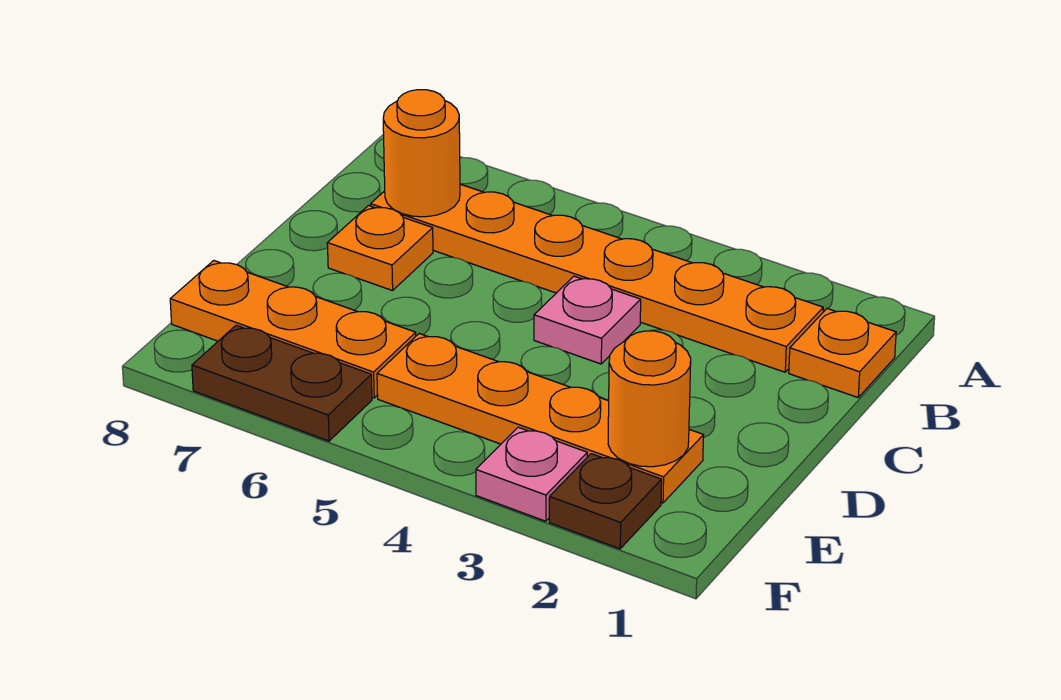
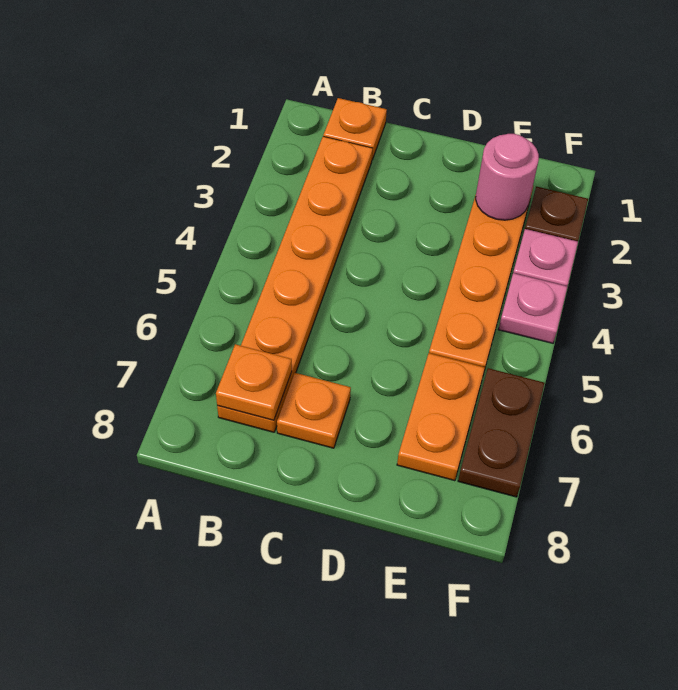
orange 1x1 round brick [383,90,460,217] -> orange 1x1 plate [216,344,292,420]
pink 1x1 plate [534,276,641,364] -> pink 1x1 plate moved to [498,273,567,343]
orange 1x1 round brick [608,331,691,467] -> pink 1x1 round brick [476,134,539,220]
orange 1x3 plate [170,261,416,398] -> orange 1x2 plate [397,353,485,481]

